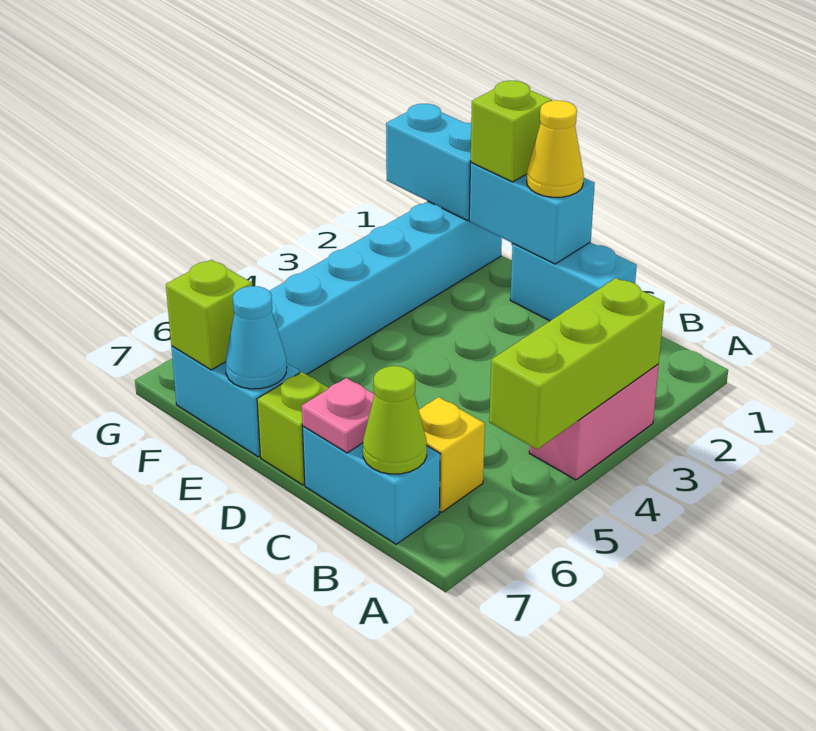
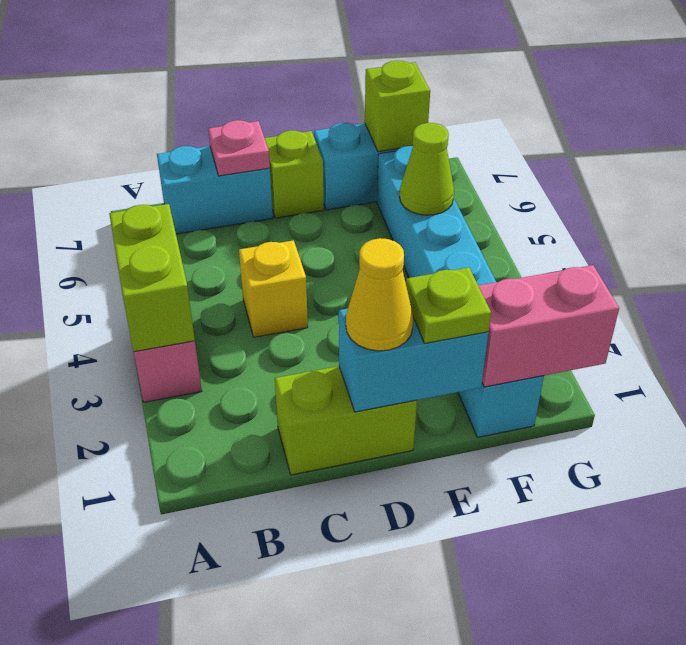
lime 1x3 brick [489,278,665,449] -> lime 1x2 brick [109,204,195,352]
yellow 1x1 brick [419,397,485,512] -> yellow 1x1 brick moved to [239,240,308,337]
lime 1x1 cone [363,366,427,474] -> lime 1x1 cone moved to [400,123,454,215]
cyan 1x2 brick [510,242,637,321] -> lime 1x2 brick [275,366,417,475]
lime 1x1 brick [471,81,552,182] -> lime 1x1 plate [406,268,491,343]
cyan 1x1 cone [225,286,287,389] -> none
cyan 1x2 brick [386,104,471,220] -> pink 1x2 brick [478,265,619,387]

